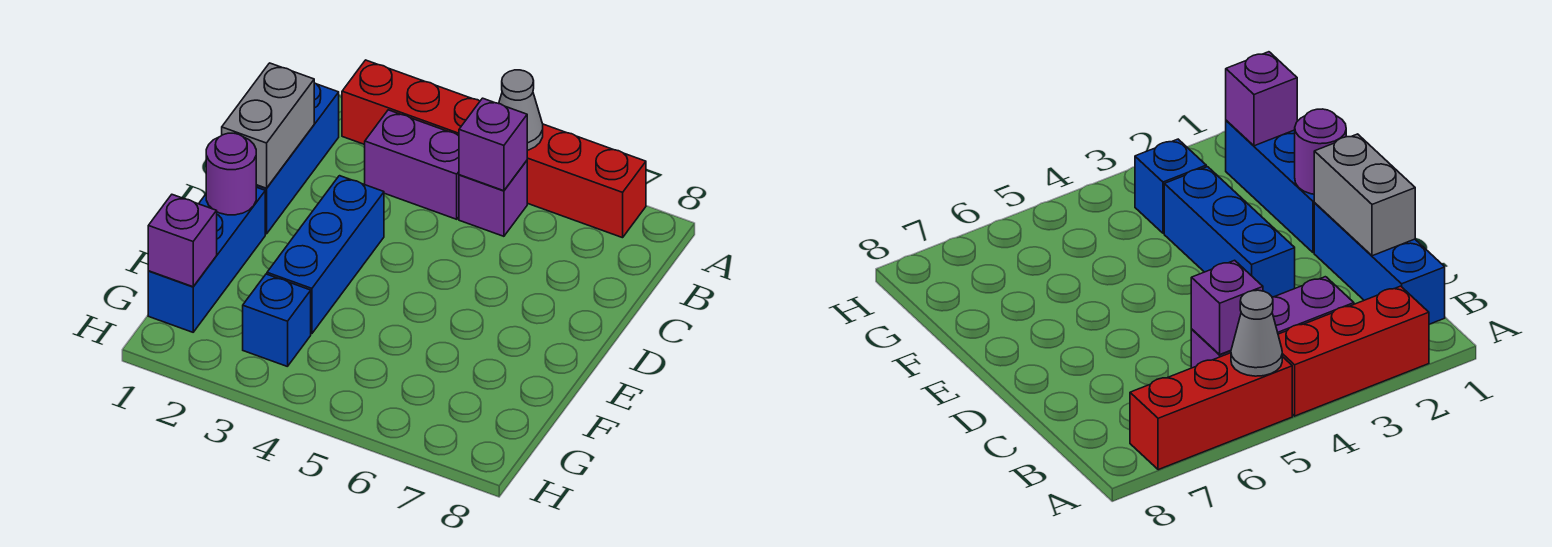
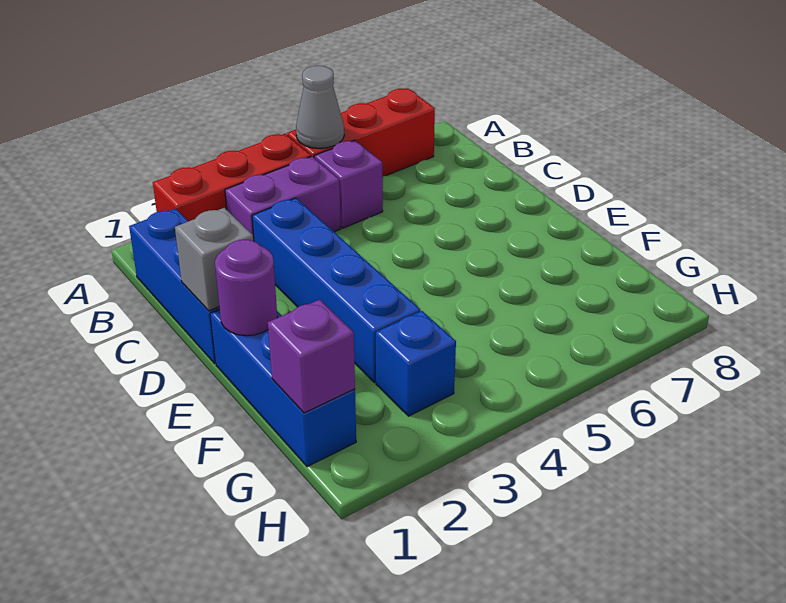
purple 1x1 brick [459,98,527,191] -> none
grey 1x2 brick [222,63,314,188] -> grey 1x1 brick [175,208,253,311]
blue 1x3 brick [267,176,384,334] -> blue 1x4 brick [252,198,420,383]

